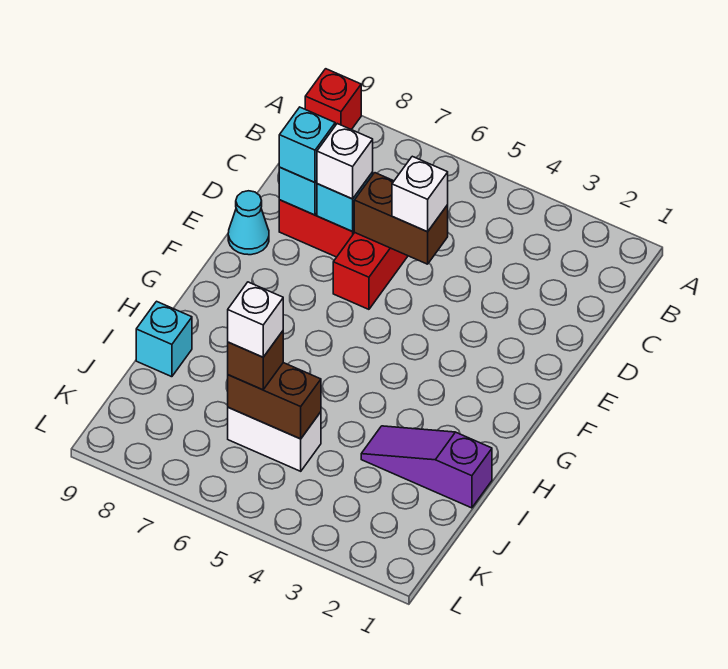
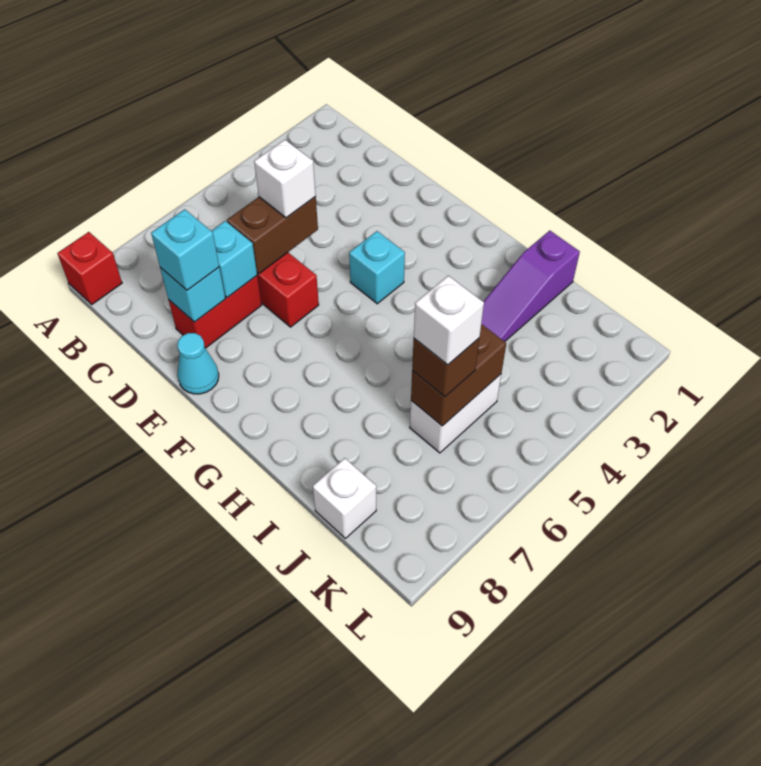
white 1x1 brick [317,124,373,199] -> white 1x1 brick moved to [313,458,376,538]
cyan 1x1 brick [136,301,192,377] -> cyan 1x1 brick moved to [349,231,405,304]

